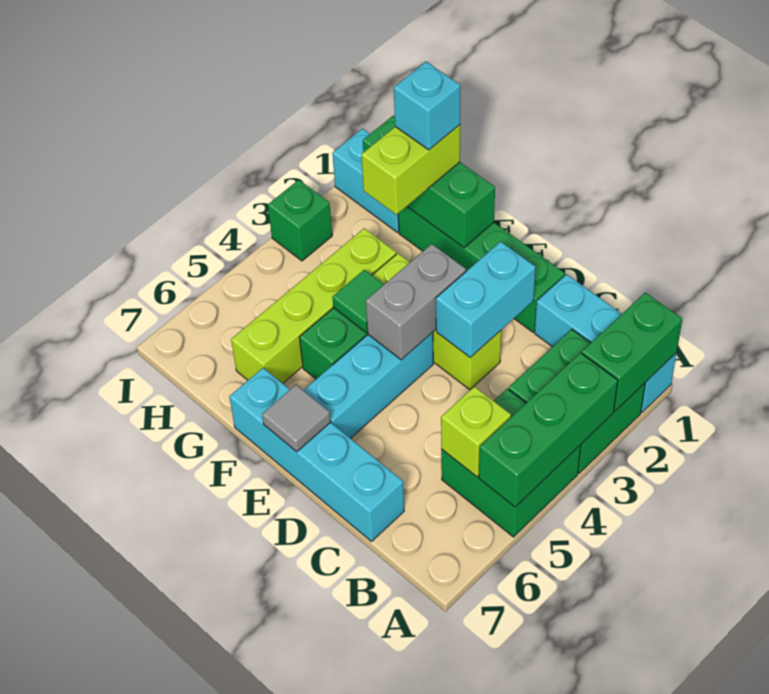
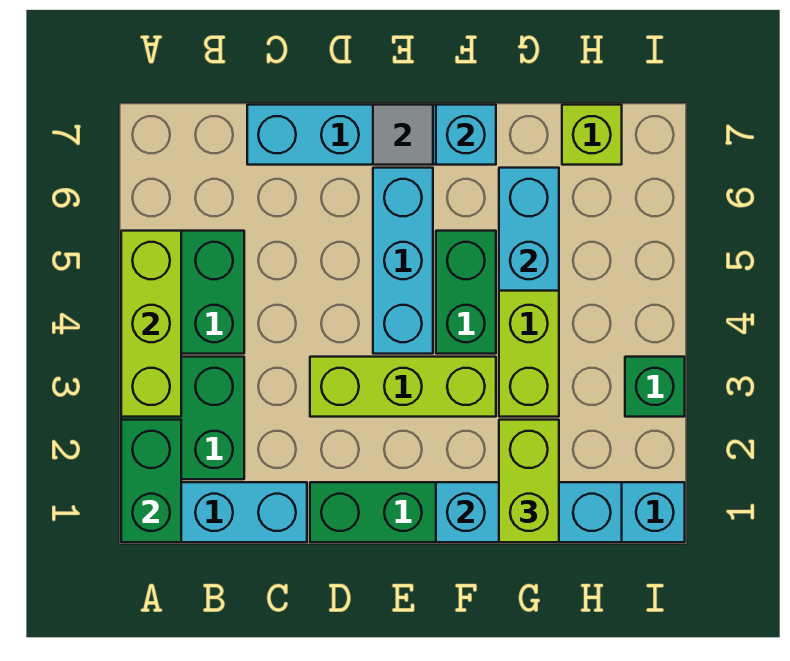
green 1x3 brick [479,353,618,507] -> lime 1x3 brick [121,231,181,417]
lime 1x1 brick [441,386,511,477] -> lime 1x1 brick moved to [562,105,622,165]
cyan 1x2 brick [436,242,536,358] -> cyan 1x2 brick moved to [499,168,559,291]
grey 1x2 brick [366,244,466,360] -> none
green 1x3 brick [363,115,495,248] -> cyan 1x3 brick [436,482,622,542]
green 1x1 tile [332,270,384,333] -> none
cyan 1x1 brick [394,62,460,150] -> cyan 1x1 brick moved to [436,105,496,165]

